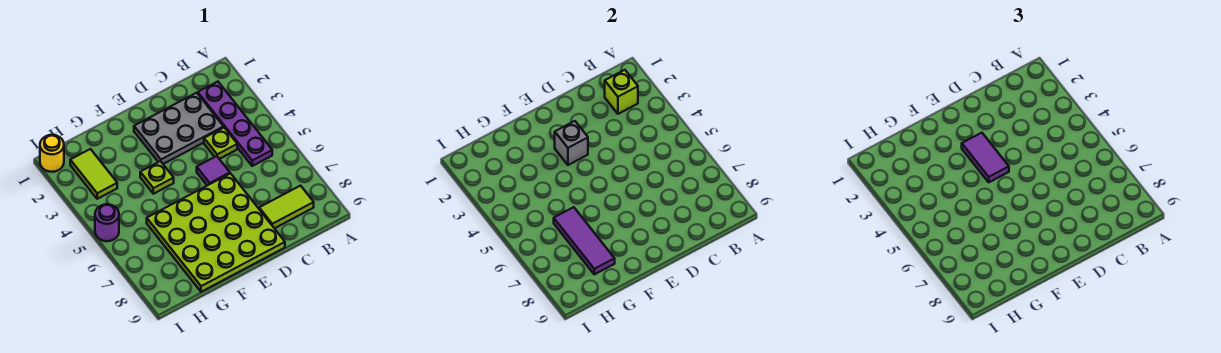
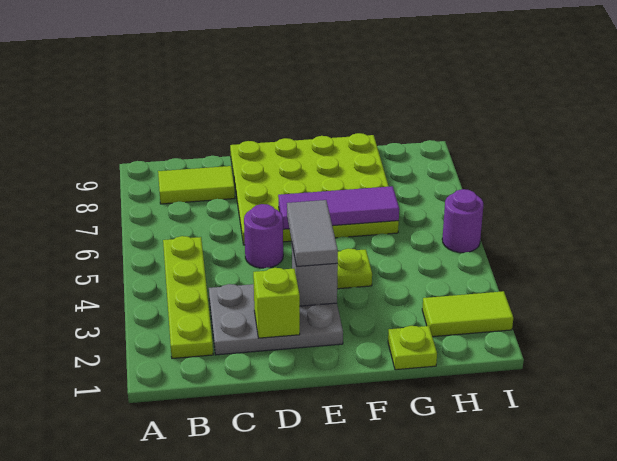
purple 1x4 plate [198,82,272,166] -> lime 1x4 plate [163,236,213,358]
lime 1x1 brick [605,70,638,114] -> lime 1x1 brick moved to [253,268,300,338]
lime 1x1 plate [204,128,237,159] -> lime 1x1 plate moved to [388,326,437,370]
purple 1x1 tile [197,156,230,186] -> purple 1x1 round brick [244,204,283,268]
purple 1x2 tile [962,133,1009,182] -> grey 1x2 tile [287,200,338,266]
purple 1x3 tile [554,207,615,274] -> purple 1x3 tile turned to [278,186,399,229]
lime 1x2 tile [70,149,117,199] -> lime 1x2 tile turned to [422,291,513,337]
yellow 1x1 round brick [40,135,64,172] -> none

